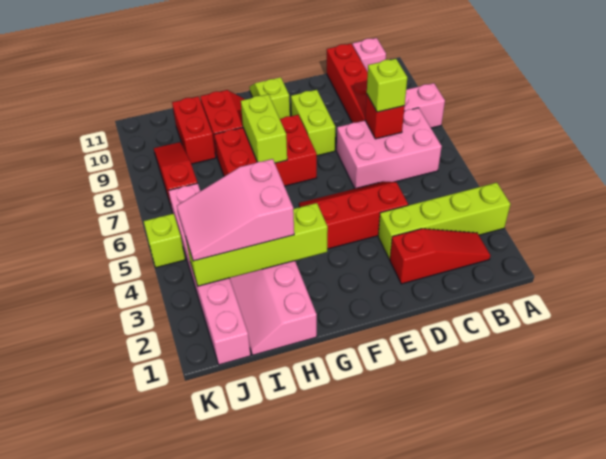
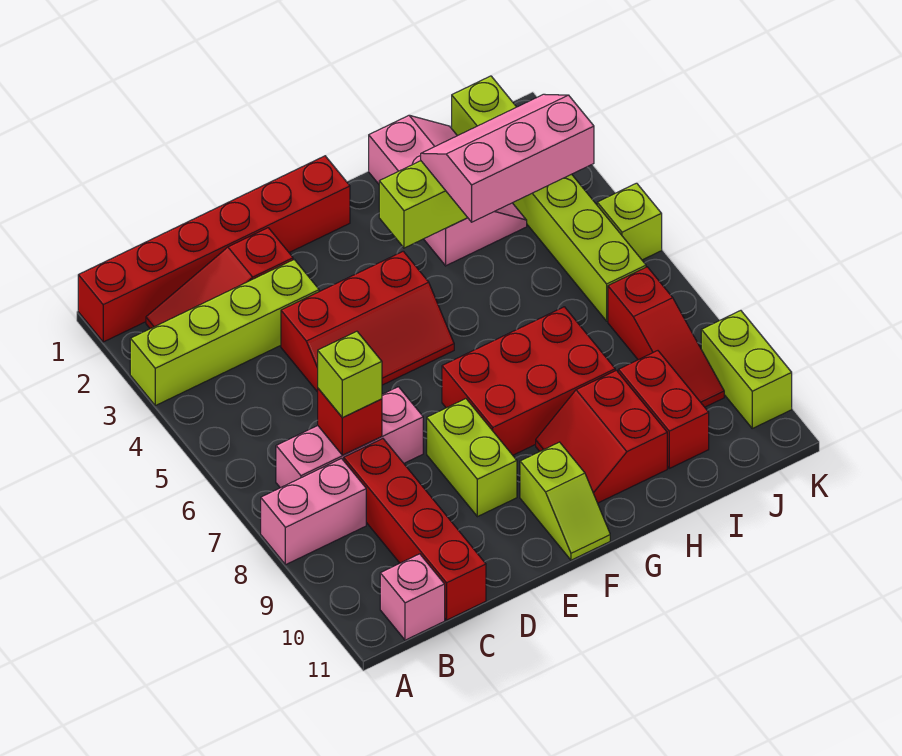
none -> red 1x6 brick [78,156,350,342]
pink 2x3 brick [337,108,442,189] -> pink 1x3 brick [276,387,423,488]
lime 1x2 brick [241,94,287,163] -> lime 1x2 brick moved to [701,311,792,428]
pink 2x3 slope [177,159,294,261] -> pink 2x3 slope turned to [421,94,594,222]
pink 1x6 brick [168,183,251,365] -> lime 1x6 brick [452,76,646,321]

